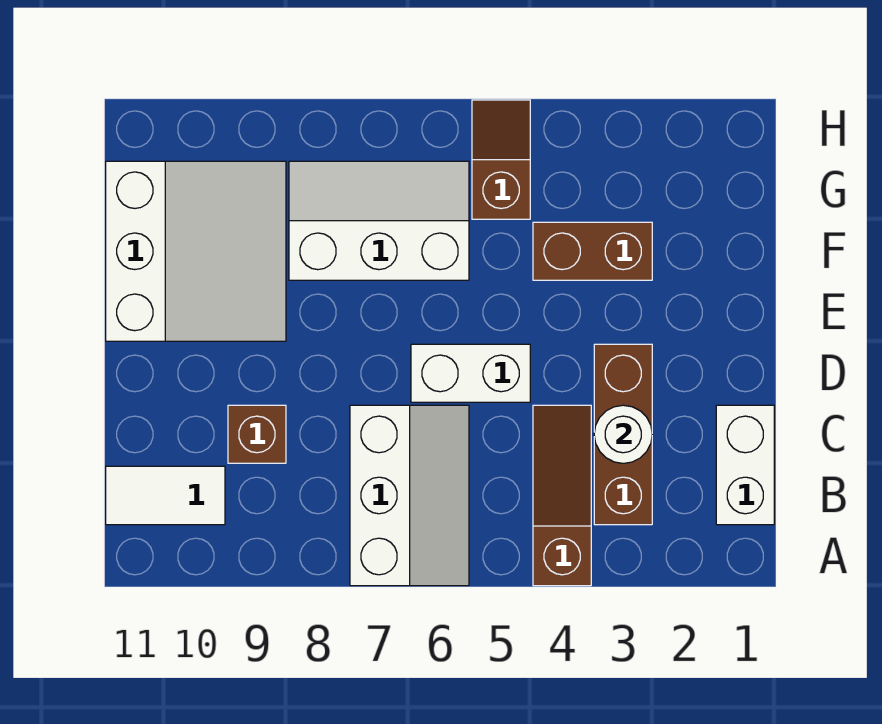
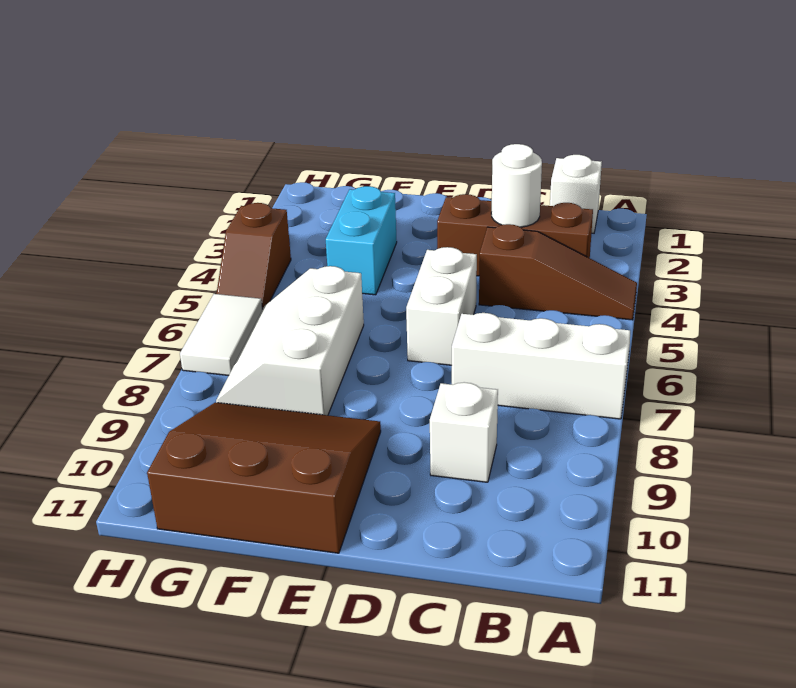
brown 1x3 slope [533,405,591,586] -> brown 1x3 slope turned to [479,224,637,320]
white 1x2 brick [716,405,774,525] -> white 1x1 brick [550,155,602,233]
white 1x2 tile [106,466,225,525] -> white 1x2 tile moved to [180,294,262,376]
brown 1x1 brick [228,405,286,463] -> white 1x1 brick [430,382,498,482]
white 3x3 slope [106,161,286,341] -> brown 3x3 slope [147,402,381,553]
brown 1x2 brick [533,222,652,280] -> cyan 1x2 brick [326,186,397,295]
brown 1x2 slope [472,100,530,219] -> brown 1x2 slope turned to [216,203,291,309]

